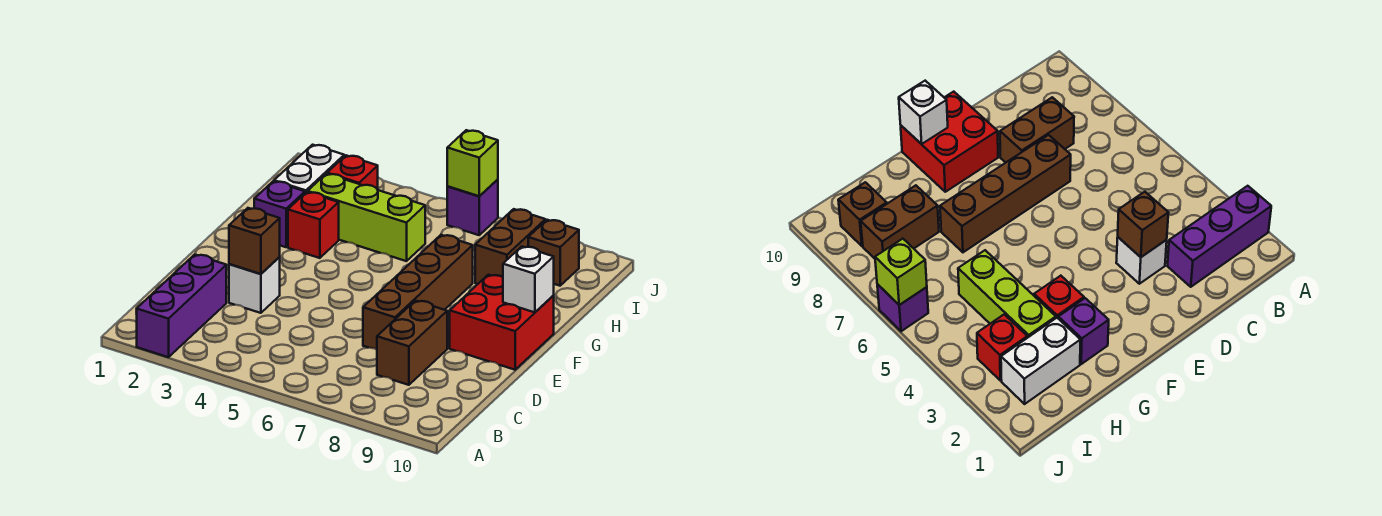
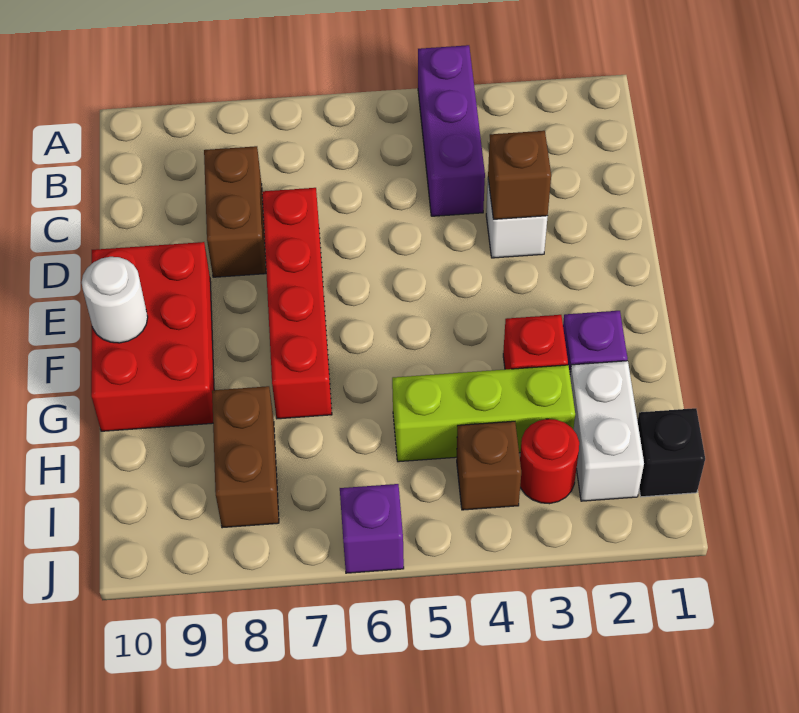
purple 1x3 brick [137,255,226,357] -> purple 1x3 brick moved to [418,45,485,216]
brown 1x4 brick [363,235,473,350] -> red 1x4 brick [262,188,332,419]
red 2x2 brick [450,275,554,370] -> red 2x3 brick [91,242,214,431]
white 1x1 brick [503,246,554,312] -> white 1x1 round brick [82,257,148,343]
none -> black 1x1 brick [638,408,705,497]
red 1x1 brick [327,155,378,190] -> red 1x1 round brick [520,419,579,504]
brown 1x1 brick [528,220,579,286] -> brown 1x1 brick moved to [457,421,521,510]
lime 1x1 brick [447,130,498,196] -> none

